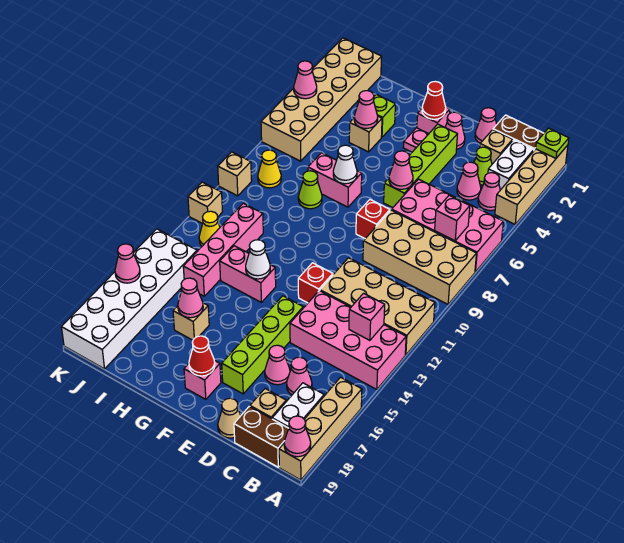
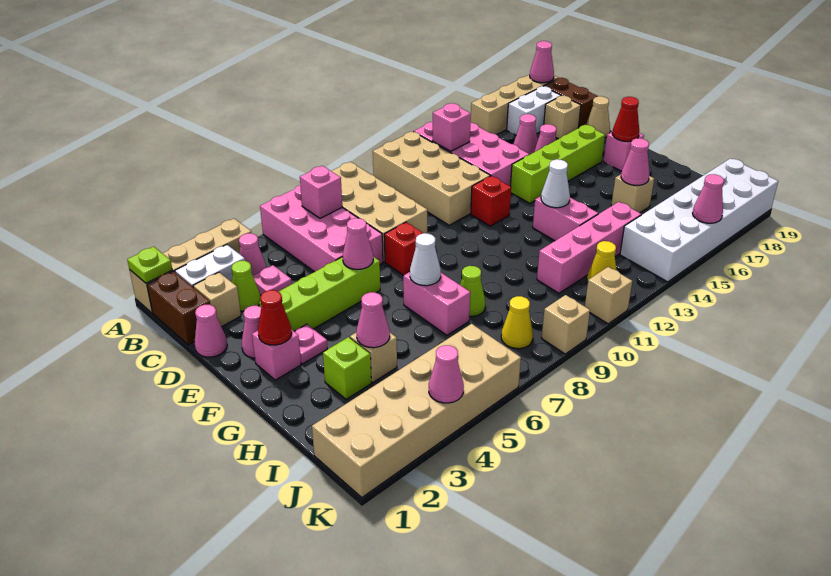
pink 1x1 cone [457,162,481,200] -> pink 1x1 plate [253,265,292,295]

